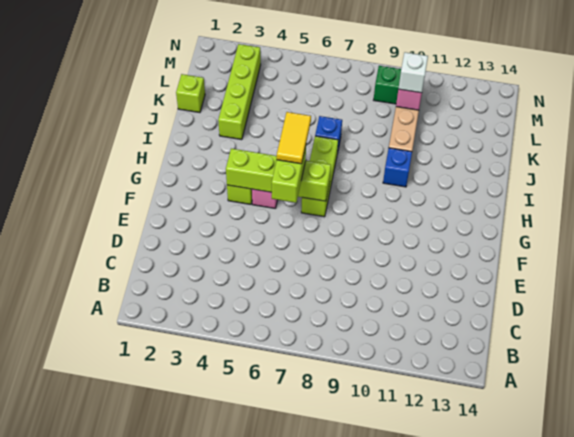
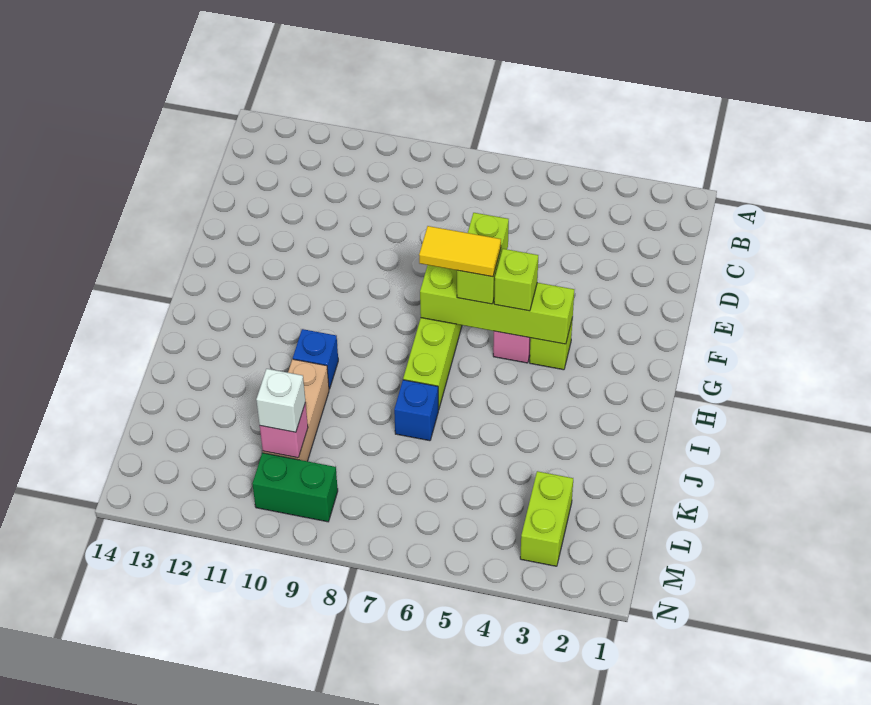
yellow 1x2 tile [277,112,311,164] -> yellow 1x2 tile turned to [419,226,501,277]
lime 1x4 brick [218,44,261,140] -> lime 1x2 brick [520,471,573,566]
lime 1x1 brick [176,74,205,113] -> lime 1x1 brick moved to [494,249,538,311]

